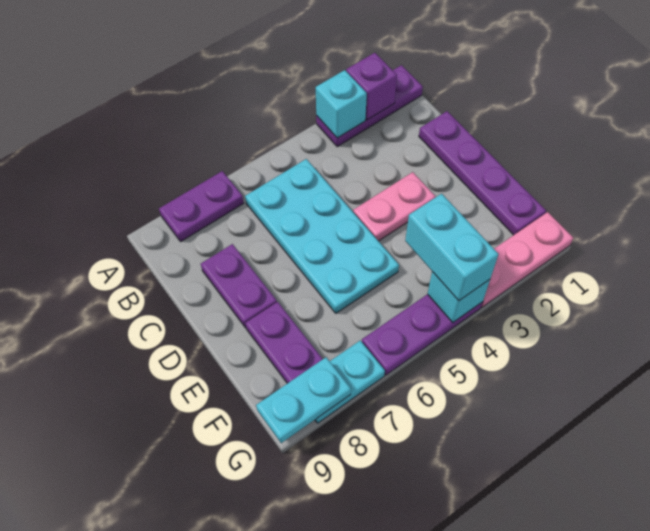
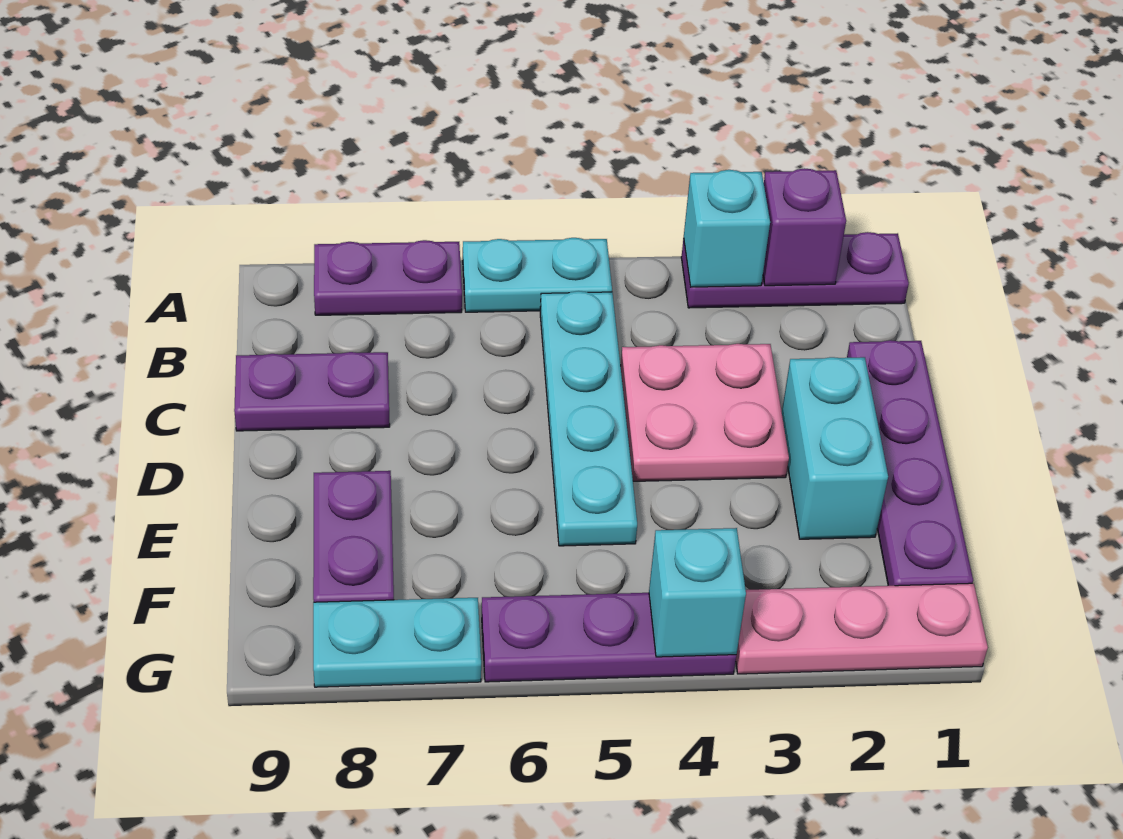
cyan 2x4 plate [245,159,399,313] -> cyan 1x4 plate [540,291,637,546]
purple 1x2 plate [201,244,277,328] -> purple 1x2 plate turned to [234,352,390,431]
pink 1x2 plate [353,172,436,241] -> pink 2x2 plate [621,344,789,481]
cyan 1x2 brick [405,194,499,301] -> cyan 1x2 brick moved to [782,357,888,539]
cyan 1x2 plate [256,357,351,443] -> cyan 1x2 plate moved to [463,238,612,312]

